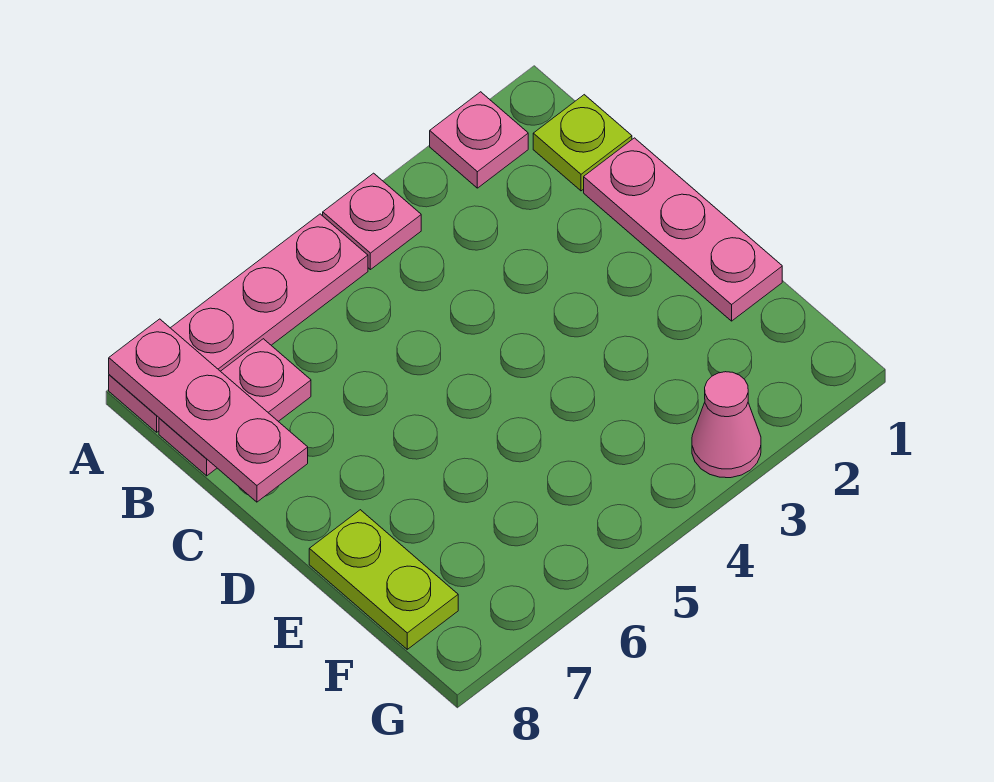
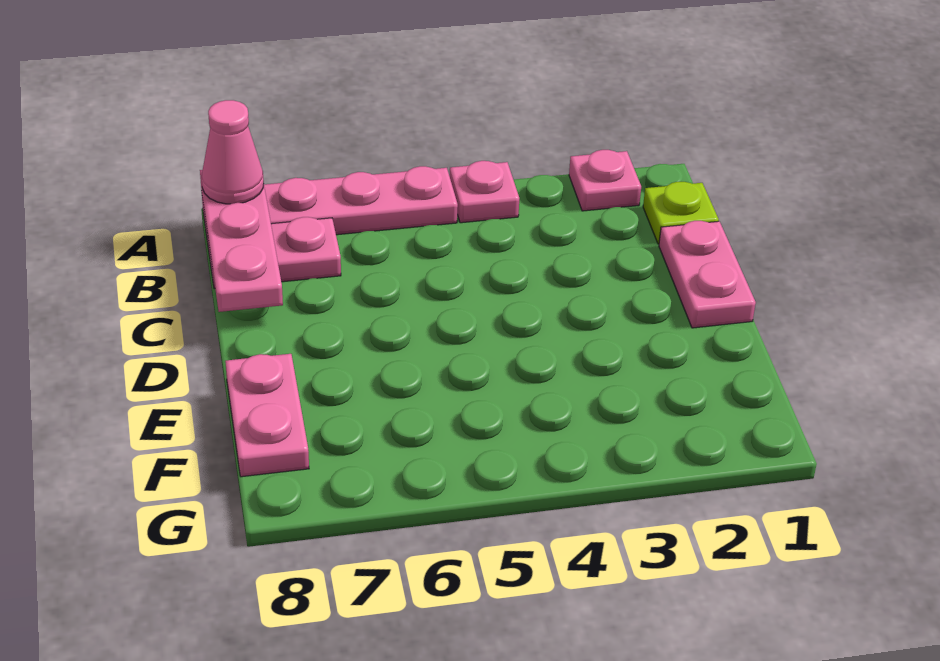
pink 1x3 plate [584,138,782,321] -> pink 1x2 plate [659,221,756,328]
lime 1x2 plate [309,510,458,649] -> pink 1x2 plate [225,354,309,477]
pink 1x1 cone [692,372,761,478] -> pink 1x1 cone moved to [202,100,264,204]

